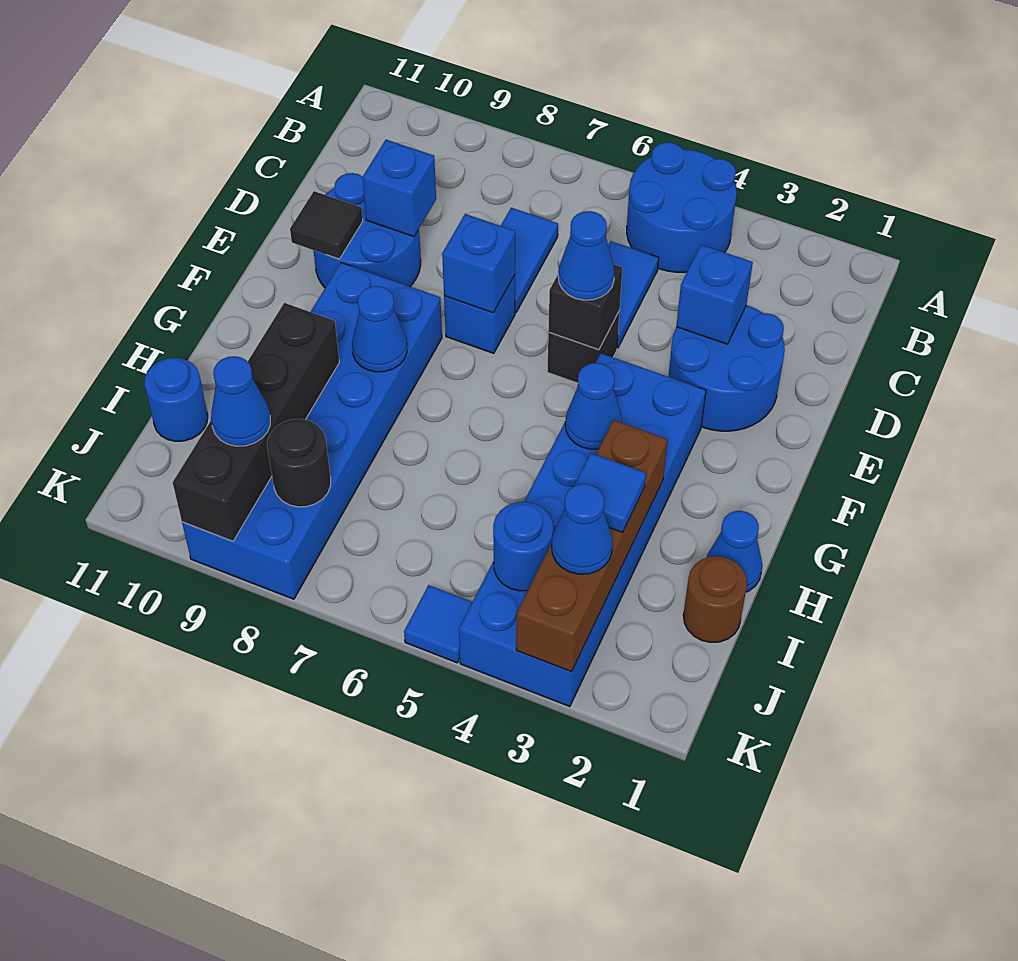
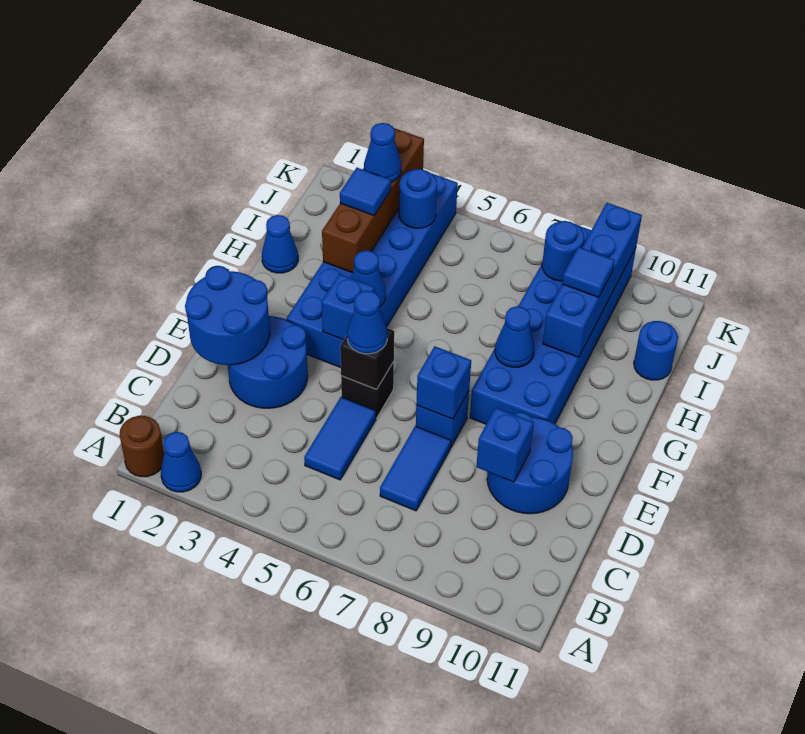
blue 2x2 round brick [627,142,737,272] -> blue 2x2 round brick moved to [185,266,270,365]
blue 1x1 brick [676,245,753,344] -> blue 1x1 brick moved to [322,274,375,340]
black 1x1 tile [290,191,363,259] -> none
black 1x4 brick [173,303,339,541] -> blue 1x4 brick [543,203,642,357]
brown 1x1 round brick [683,556,747,642] -> brown 1x1 round brick moved to [120,416,164,477]
black 1x1 round brick [267,419,331,507] -> blue 1x1 round brick [542,221,584,281]
blue 1x1 cone [211,356,270,446] -> blue 1x1 cone moved to [161,432,201,492]
blue 1x1 tile [404,585,472,663] -> blue 1x1 tile moved to [562,247,615,297]

